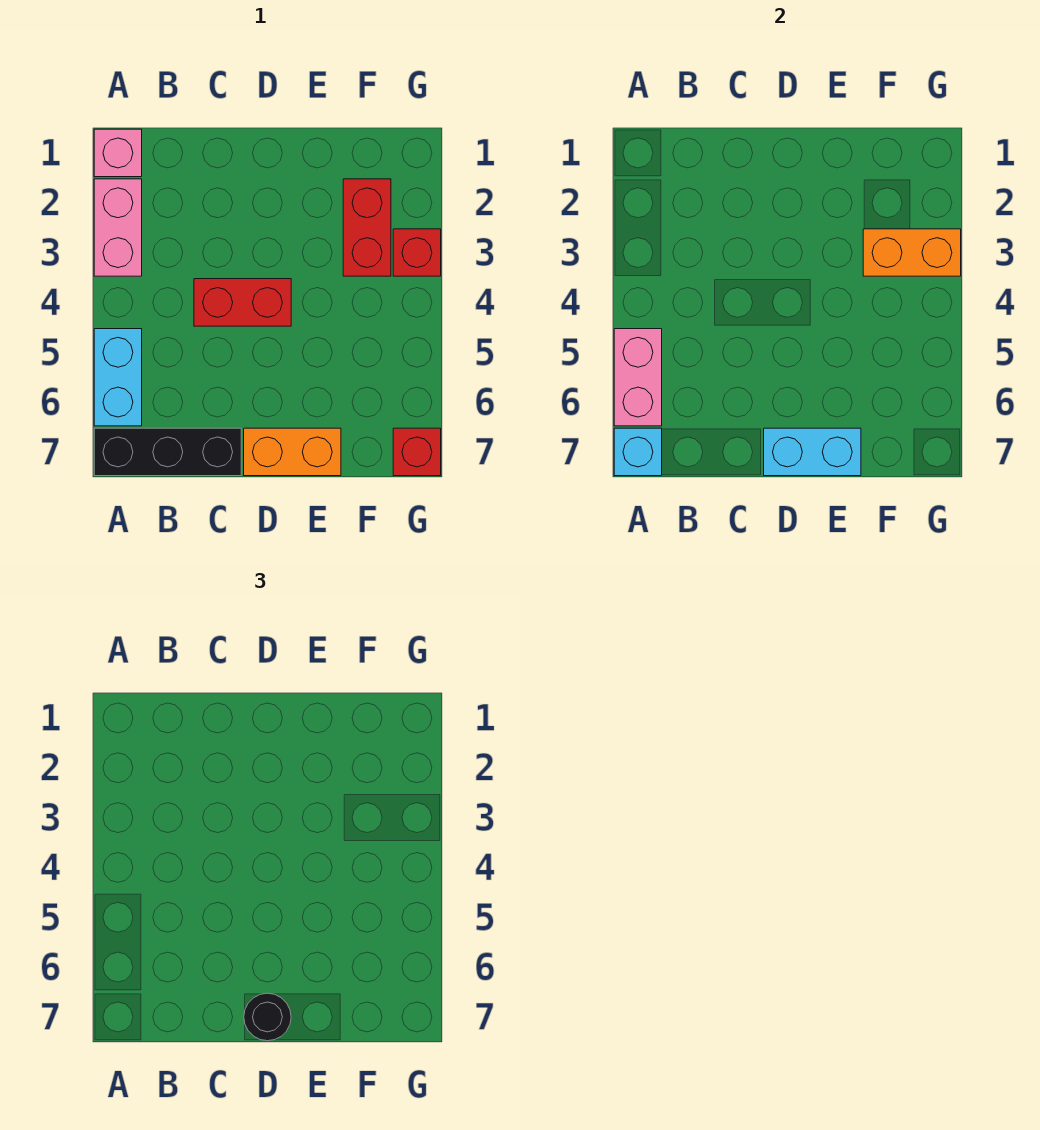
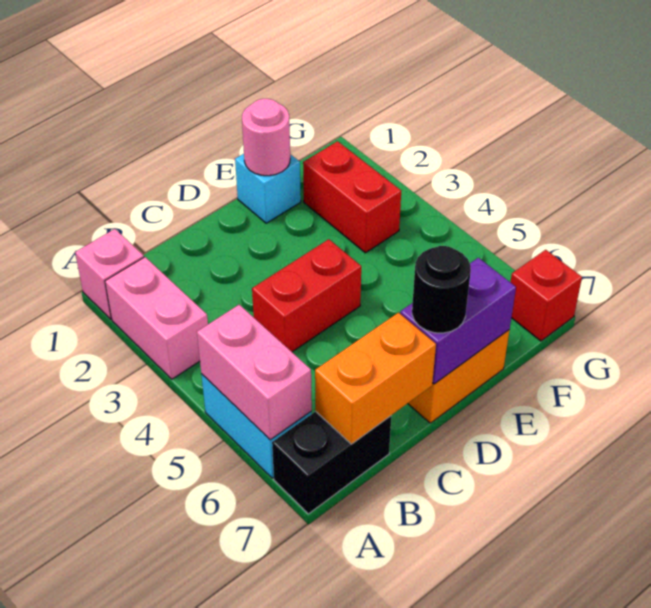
black 1x3 brick [94,428,241,476] -> black 1x2 brick [272,411,391,514]
cyan 1x1 brick [614,428,662,476] -> cyan 1x1 brick moved to [235,154,301,223]
cyan 1x2 brick [764,428,861,476] -> purple 1x2 brick [400,258,516,384]
none -> pink 1x1 round brick [242,99,290,176]
orange 1x2 brick [863,229,961,276] -> orange 1x2 brick moved to [315,313,436,444]
red 1x1 brick [393,229,441,276] -> none

